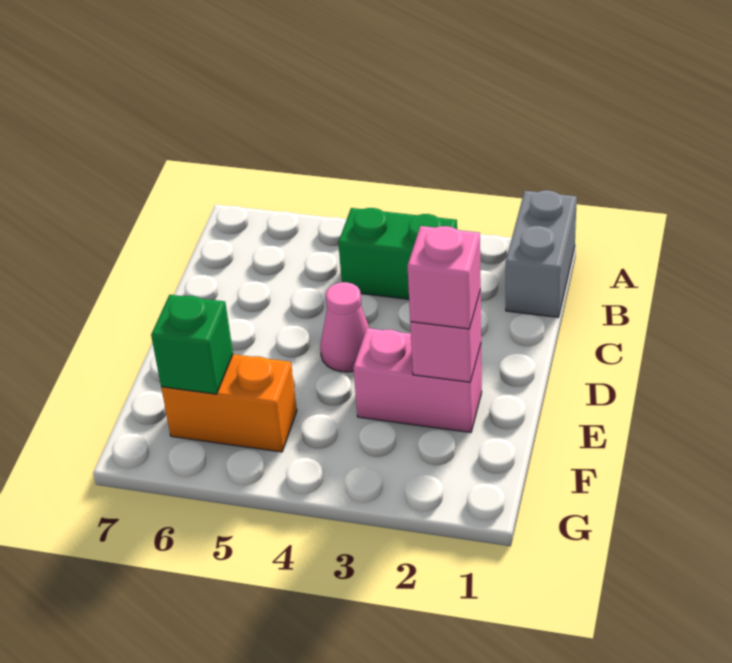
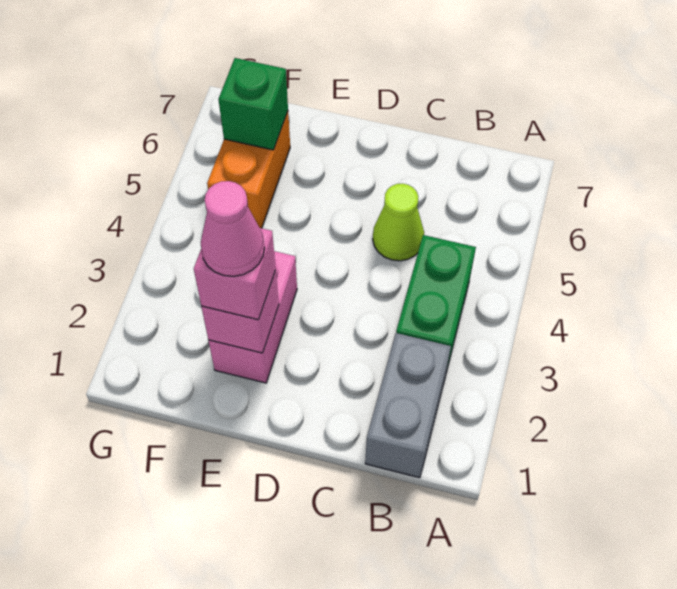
grey 1x2 brick [506,190,577,317] -> grey 1x2 brick turned to [365,333,451,478]
none -> lime 1x1 cone [373,184,424,261]
pink 1x1 cone [320,282,369,372] -> pink 1x1 cone moved to [201,181,265,276]

